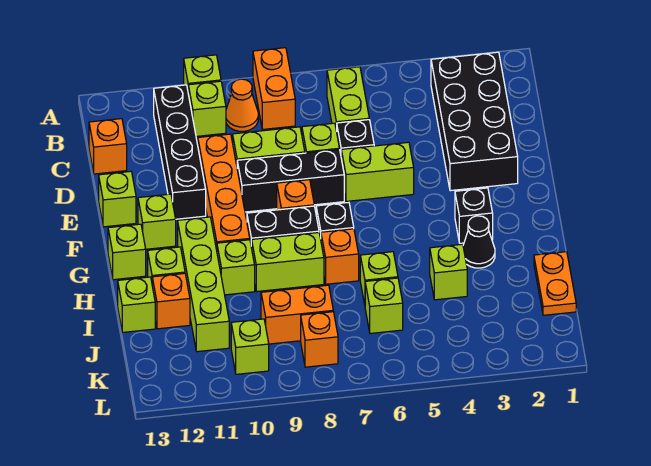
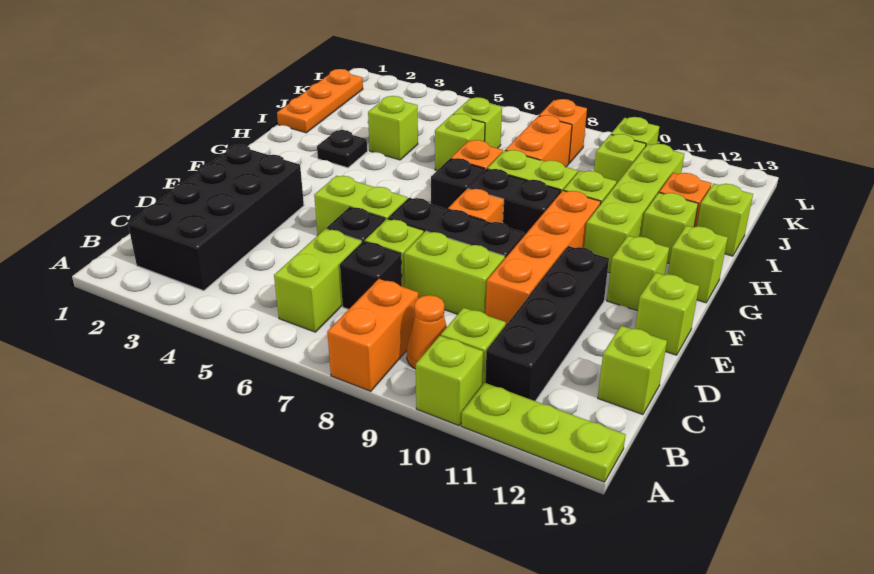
none -> lime 1x3 plate [461,383,626,482]
orange 1x1 brick [89,119,127,174] -> lime 1x1 brick [598,326,667,415]
black 1x1 brick [455,188,493,243] -> black 1x1 brick moved to [340,241,402,309]
black 1x1 cone [463,216,495,268] -> black 1x1 plate [317,130,367,168]
orange 1x2 plate [534,252,576,315] -> orange 1x3 plate [277,69,363,133]
orange 1x2 brick [261,285,333,344] -> orange 1x2 brick turned to [505,115,572,167]
none -> lime 1x1 brick [594,134,646,184]

